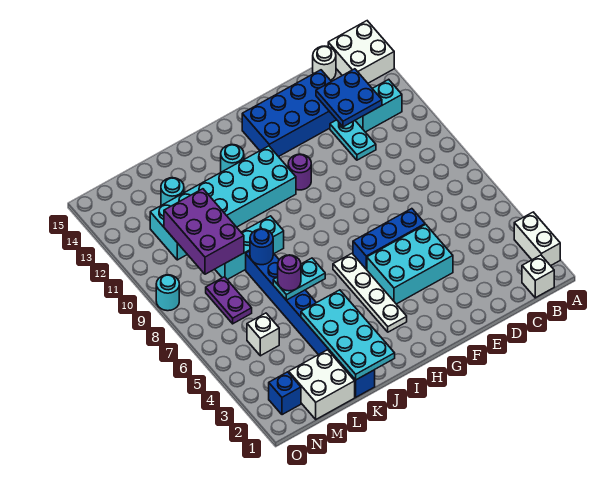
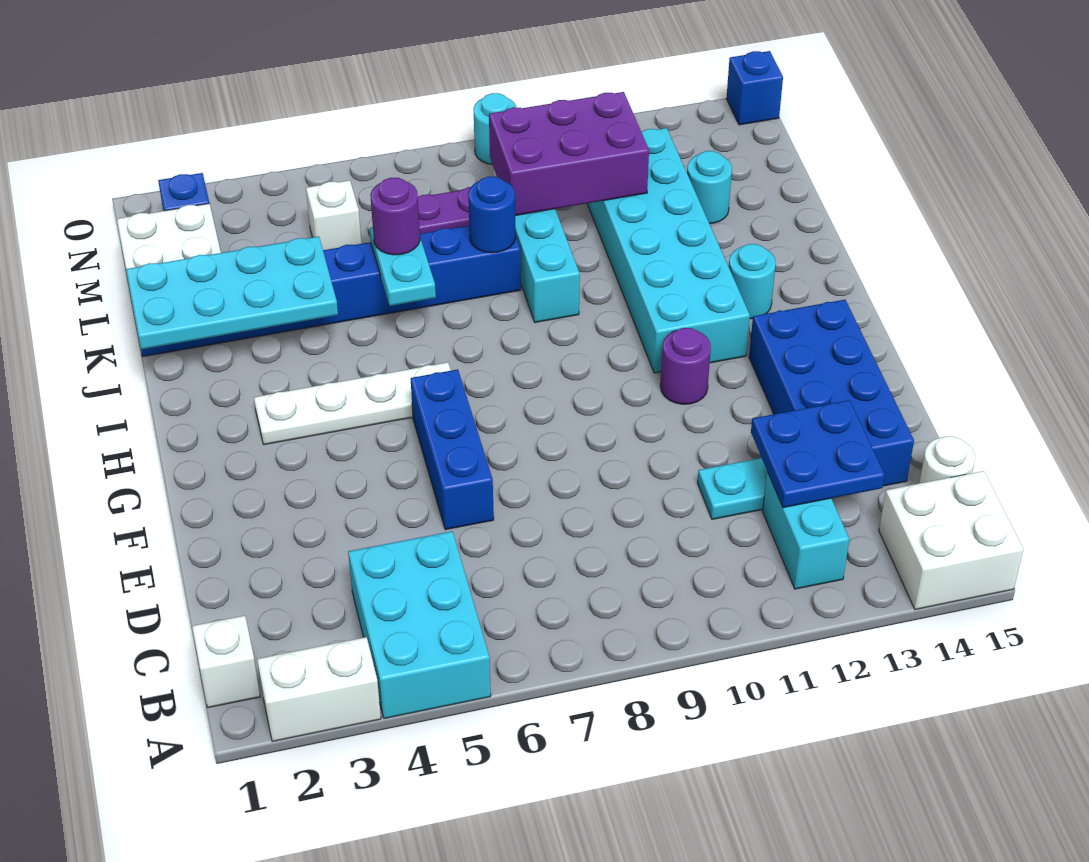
cyan 2x3 brick [367,224,453,304] -> cyan 2x3 brick moved to [348,531,491,719]
none -> blue 1x1 brick [726,51,783,125]

